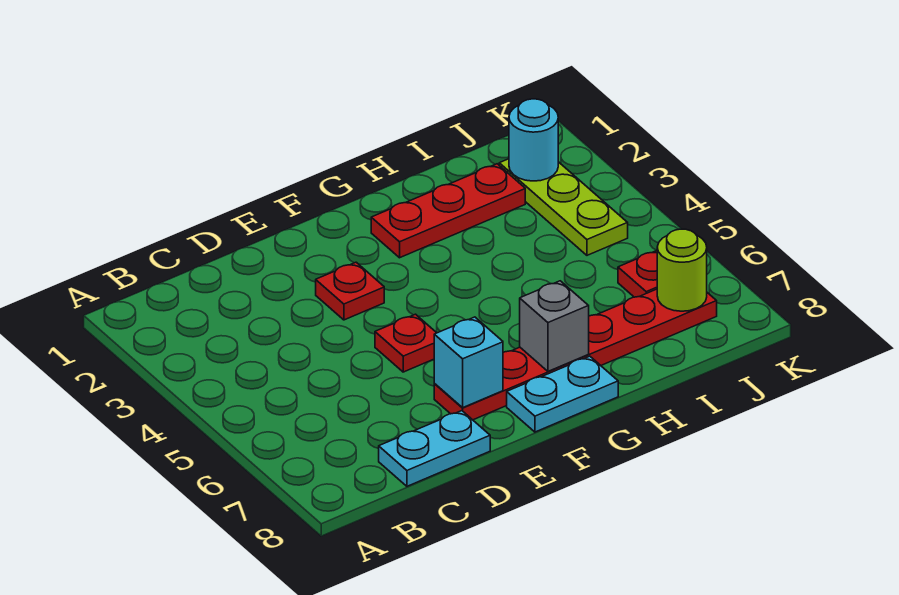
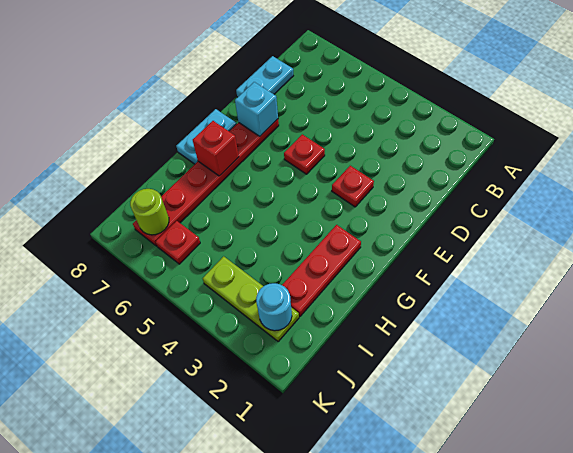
grey 1x1 brick [520,281,589,371] -> red 1x1 brick [193,121,239,176]

